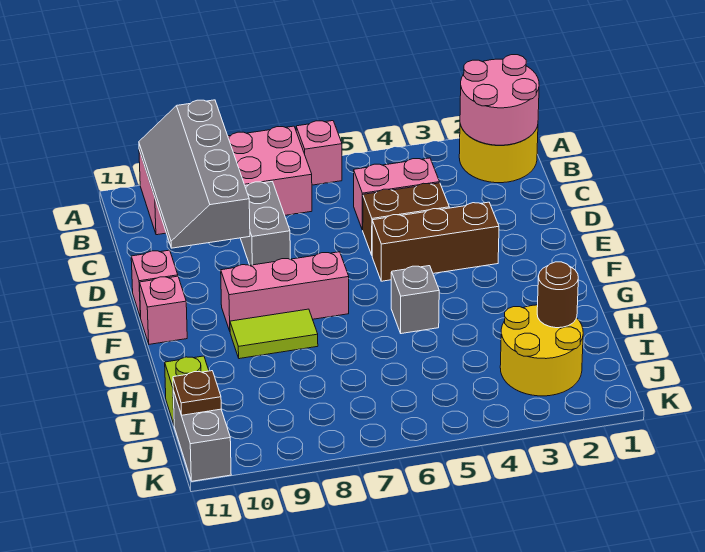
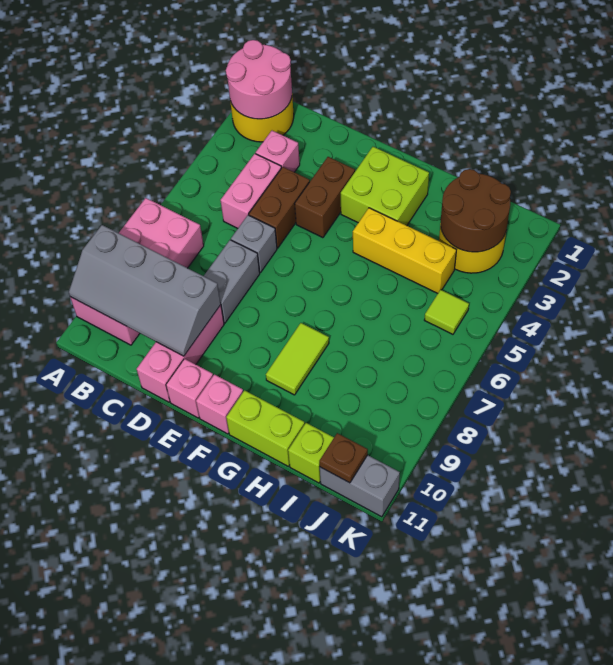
pink 1x1 brick [296,121,342,185] -> pink 1x1 brick moved to [256,131,300,172]
grey 1x2 brick [240,182,290,265] -> grey 1x2 brick turned to [204,240,260,323]
brown 1x3 brick [372,202,499,281] -> brown 1x2 brick [295,157,355,238]
none -> lime 2x2 brick [341,147,429,226]
pink 1x3 brick [221,252,349,331] -> pink 1x3 brick moved to [137,305,224,402]
none -> yellow 1x3 brick [353,208,456,293]
grey 1x1 brick [391,266,439,334] -> grey 1x1 brick moved to [231,215,277,273]
none -> lime 1x2 brick [226,390,305,466]
brown 1x1 round brick [537,262,578,328] -> brown 2x2 round brick [441,169,511,252]
none -> lime 1x1 tile [425,290,469,334]

